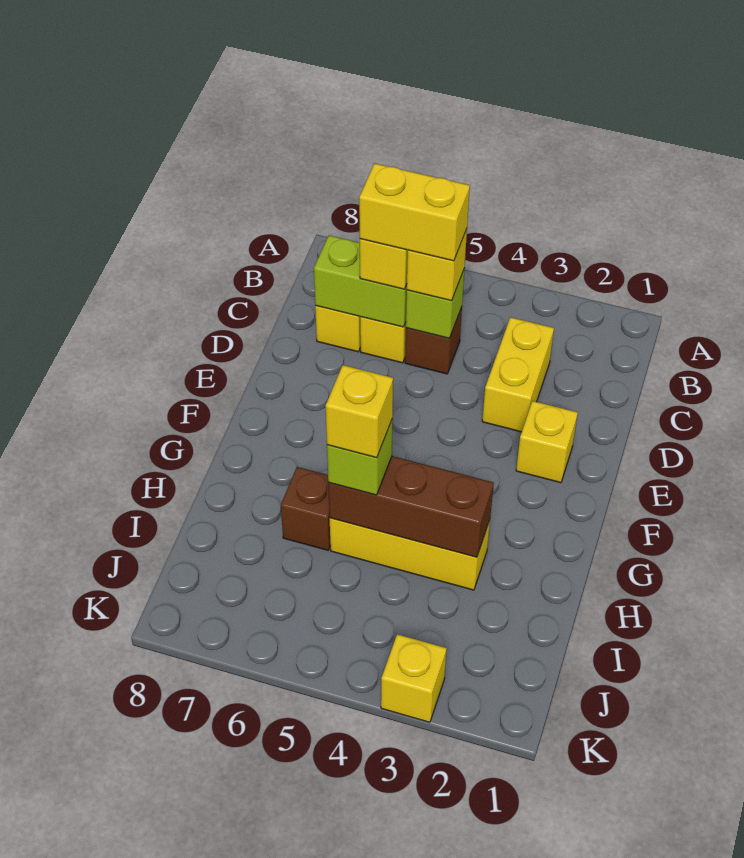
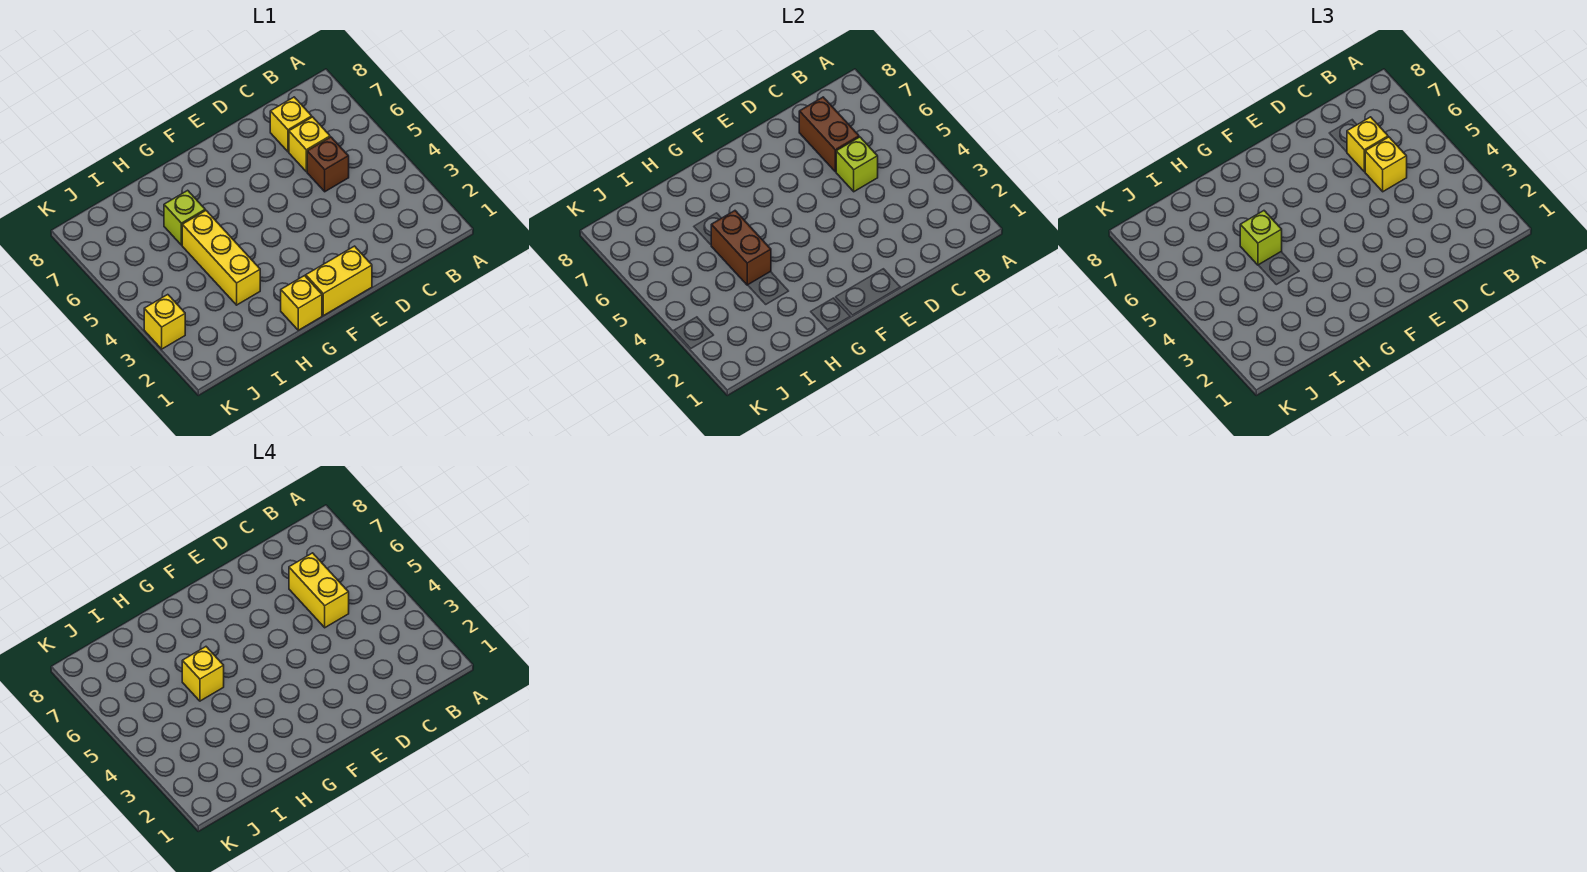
yellow 1x2 brick [482,317,554,432] -> yellow 1x2 brick moved to [306,246,372,316]
lime 1x2 brick [314,235,407,327] -> brown 1x2 brick [799,97,859,172]
yellow 1x1 brick [516,401,578,483] -> yellow 1x1 brick moved to [281,276,322,330]
brown 1x3 brick [328,456,494,557] -> brown 1x2 brick [711,211,771,285]
brown 1x1 brick [281,467,331,550] -> lime 1x1 brick [164,190,205,245]

